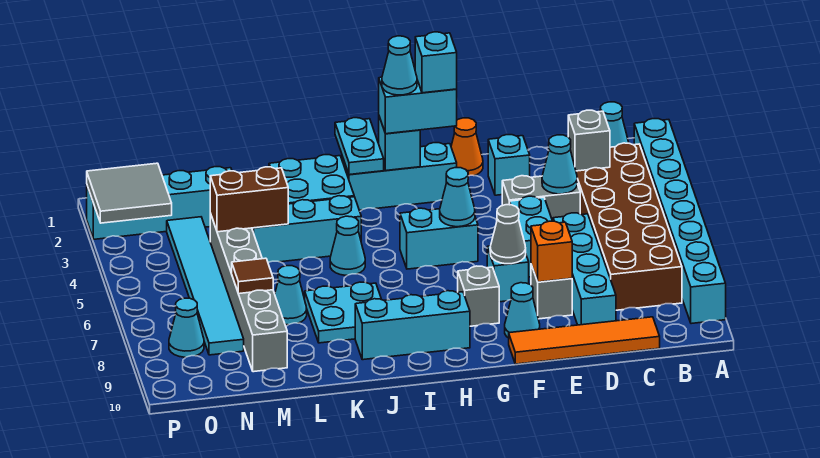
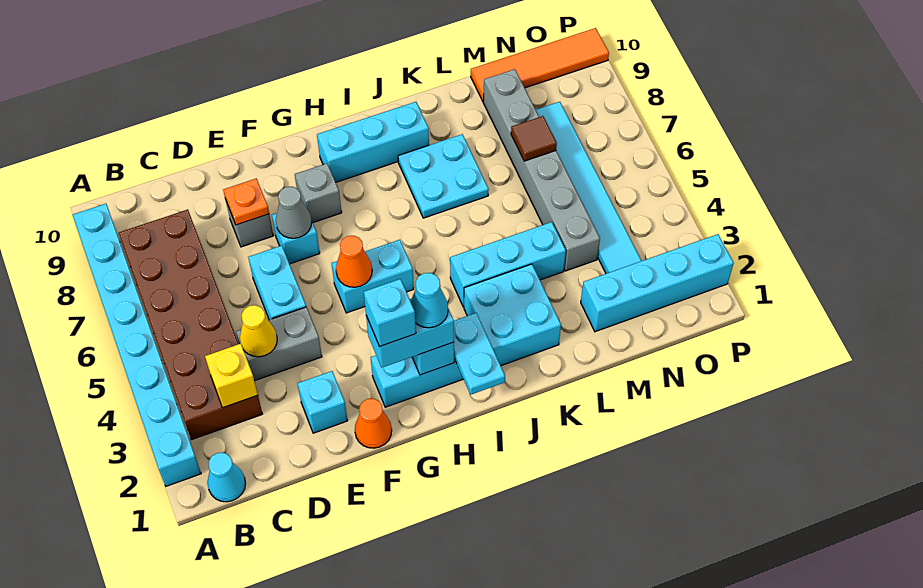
grey 1x1 brick [568,110,610,171] -> yellow 1x1 brick [205,343,258,407]
orange 1x4 tile [509,317,660,364] -> orange 1x4 tile moved to [471,28,609,101]
cyan 1x1 cone [542,135,577,194] -> yellow 1x1 cone [240,305,277,357]
cyan 1x4 brick [553,213,616,325] -> none
orange 1x1 brick [531,221,572,282] -> orange 1x1 plate [223,179,269,225]
cyan 1x1 cone [505,283,540,338] -> none
cyan 1x1 cone [440,168,475,227] -> orange 1x1 cone [336,236,372,287]
cyan 1x1 cone [330,216,365,275] -> none
brown 1x2 brick [210,167,288,232] -> none
cyan 1x1 cone [275,266,307,325] -> none
grey 2x2 tile [87,163,172,223] -> none
cyan 1x1 cone [169,298,204,357] -> none

